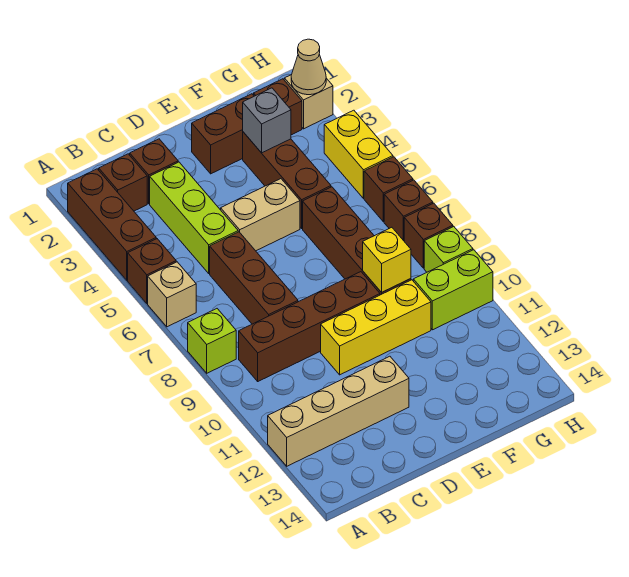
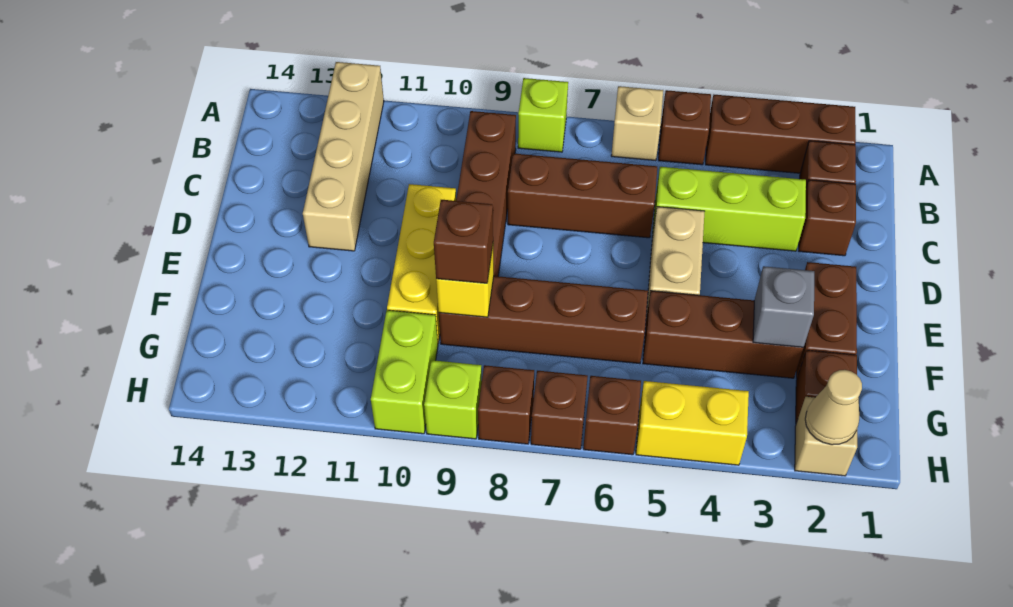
none -> brown 1x1 brick [434,200,493,283]

